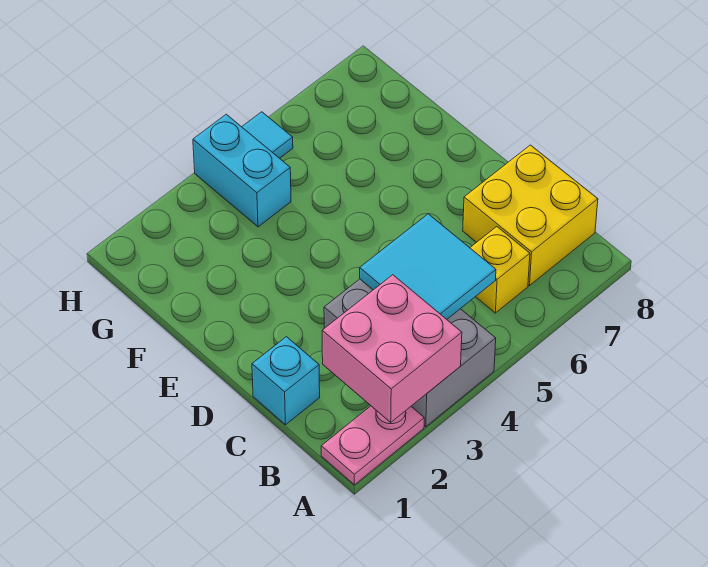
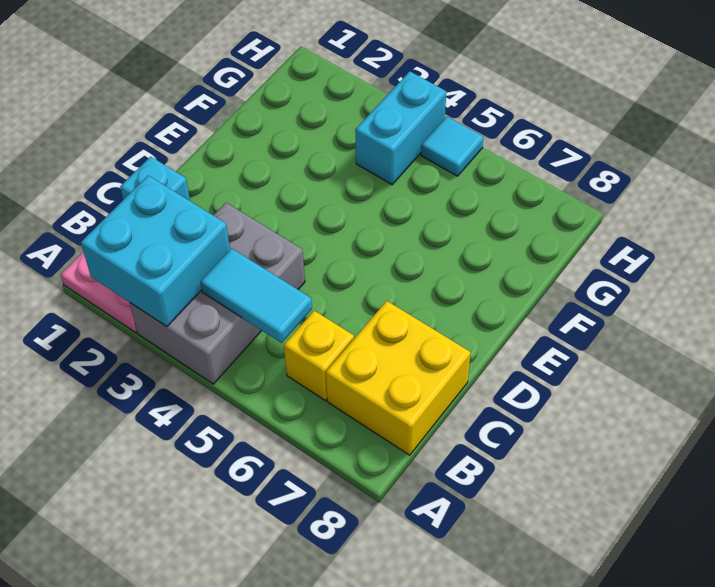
pink 2x2 brick [322,275,462,422] -> cyan 2x2 brick [81,175,230,327]
cyan 2x2 tile [360,214,496,319] -> cyan 1x2 tile [201,248,312,343]

